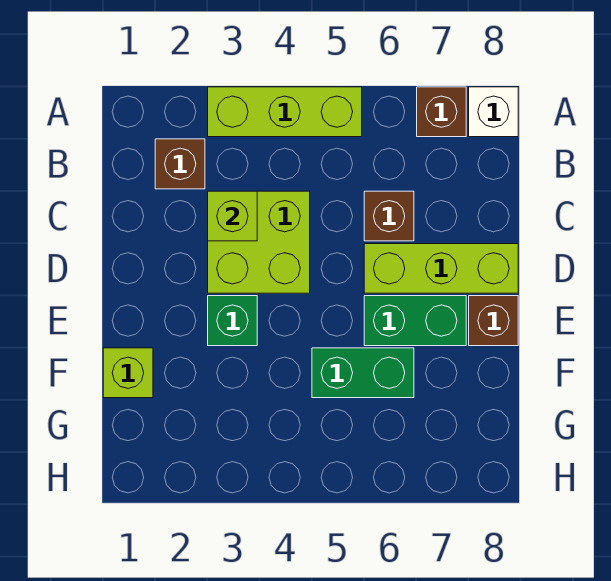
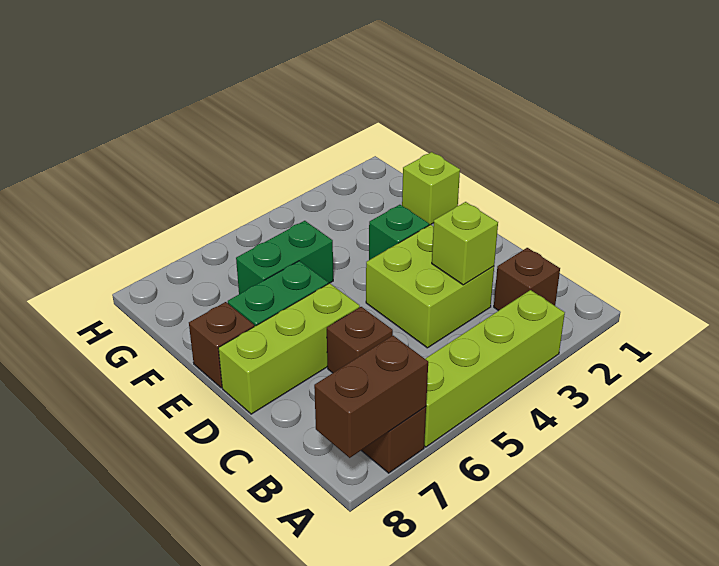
lime 1x3 brick [208,87,362,137] -> lime 1x4 brick [424,290,565,447]
none -> brown 1x2 brick [314,335,428,458]
white 1x1 brick [469,87,518,137] -> none

